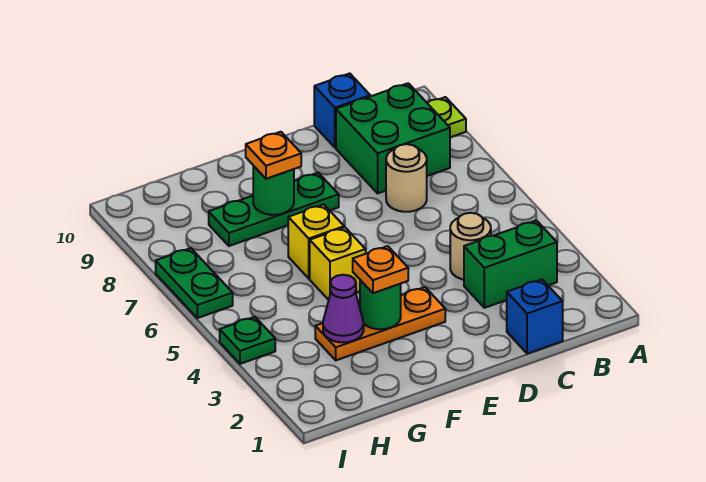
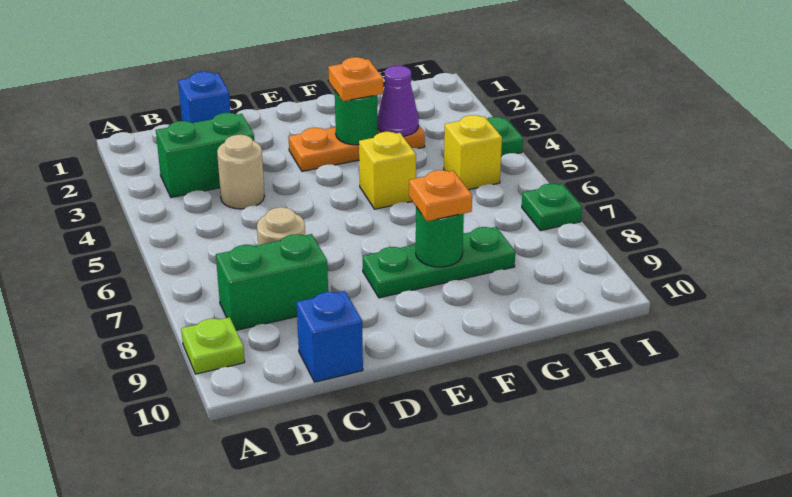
green 2x2 brick [336,83,450,193] -> green 1x2 brick [216,234,328,330]
yellow 1x1 brick [288,204,344,279] -> yellow 1x1 brick moved to [444,115,502,190]
green 1x2 plate [156,248,233,318] -> green 1x1 plate [522,184,582,231]

